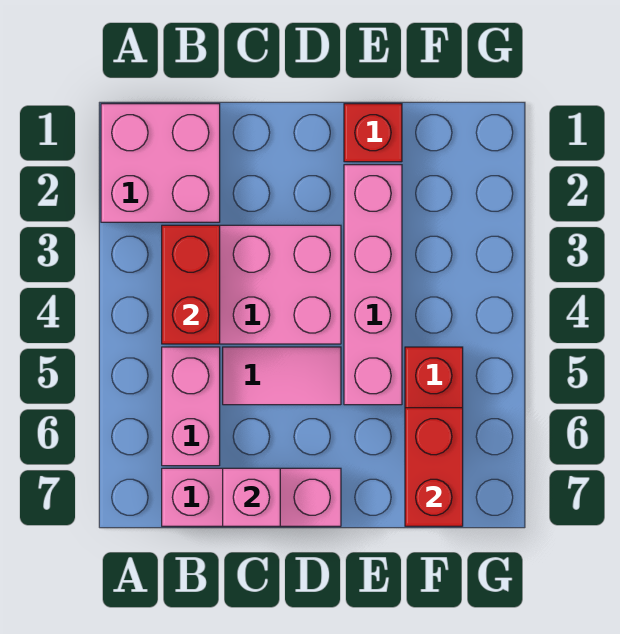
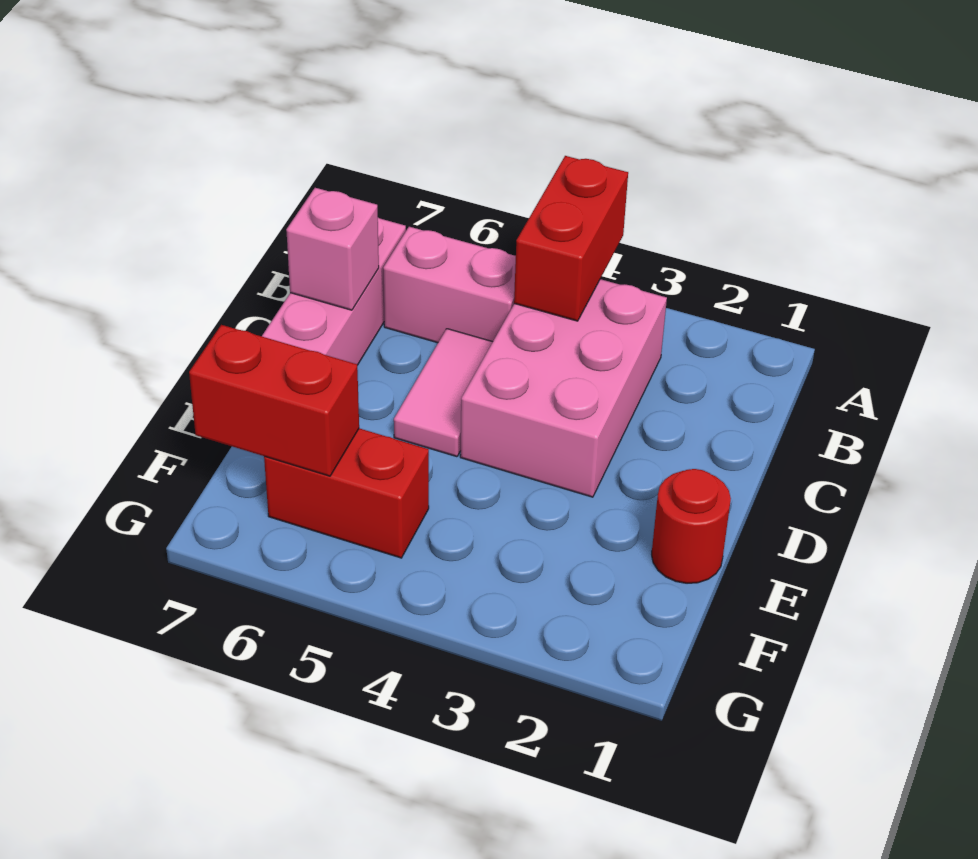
pink 2x2 brick [101,104,220,222] -> none
red 1x2 brick [162,225,220,344] -> red 1x2 brick turned to [514,156,628,321]
red 1x1 brick [344,104,402,162] -> red 1x1 round brick [652,469,731,583]
pink 1x4 brick [344,165,402,405] -> none

